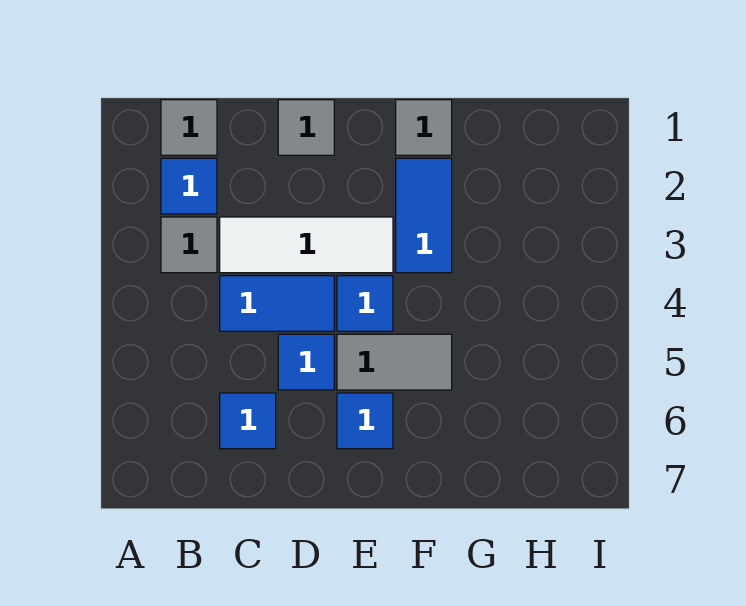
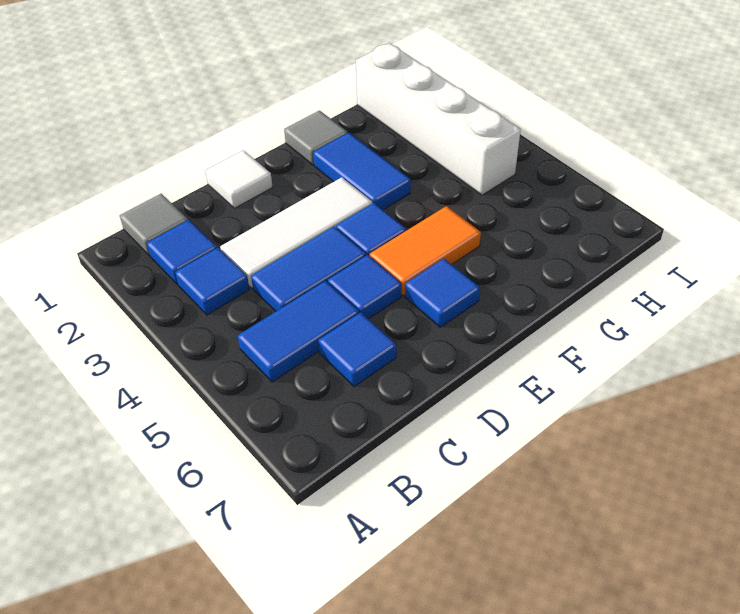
grey 1x1 tile [161,217,217,273] -> blue 1x1 tile [175,248,250,315]
none -> blue 1x2 tile [238,281,359,382]
grey 1x1 tile [278,100,334,155] -> white 1x1 tile [206,150,273,208]
grey 1x2 tile [337,334,452,390] -> orange 1x2 tile [370,206,481,296]
none -> white 1x4 brick [356,43,521,195]

